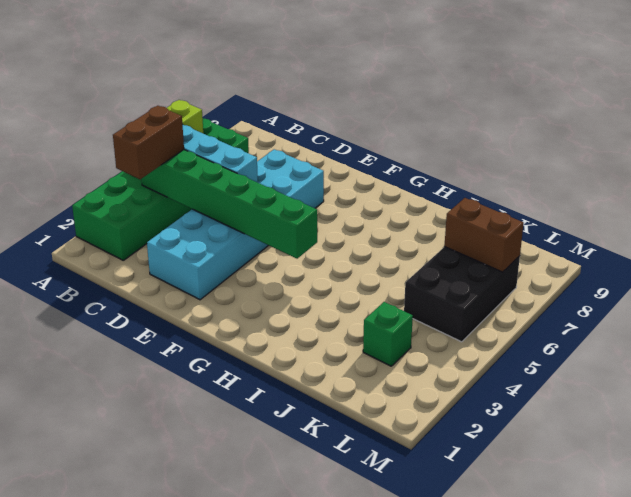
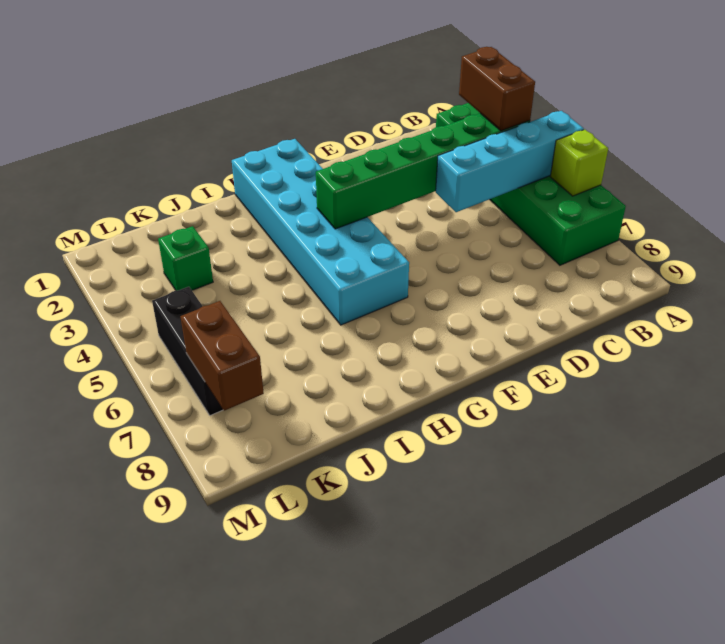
cyan 2x6 brick [147,149,324,300] -> cyan 2x6 brick moved to [232,139,409,325]
black 2x3 brick [404,247,520,342] -> black 1x3 brick [152,287,223,416]
brown 1x2 brick [444,198,524,272] -> brown 1x2 brick turned to [180,301,264,411]

